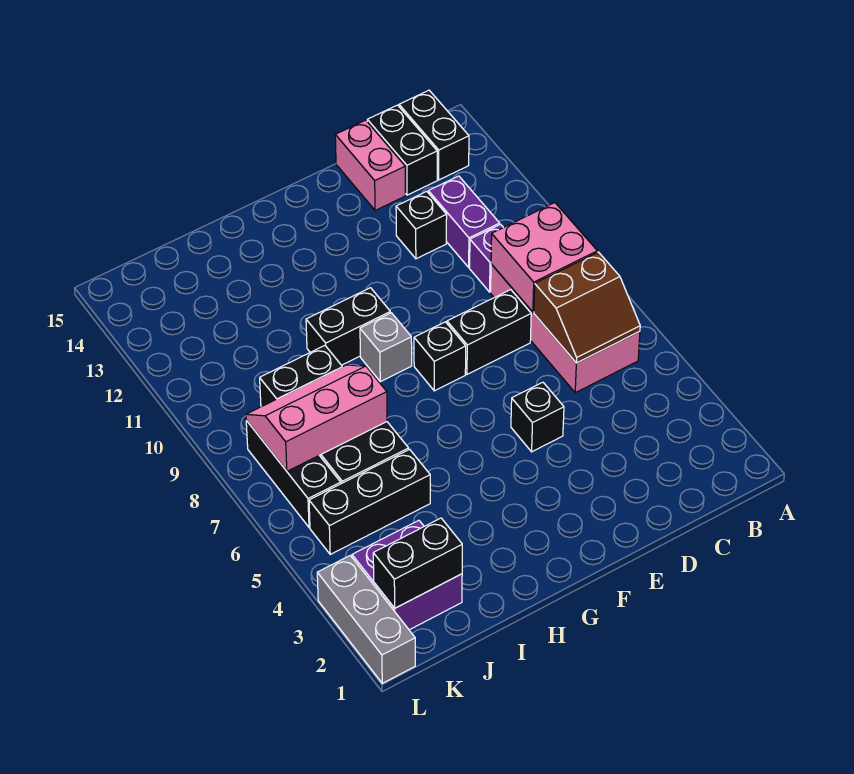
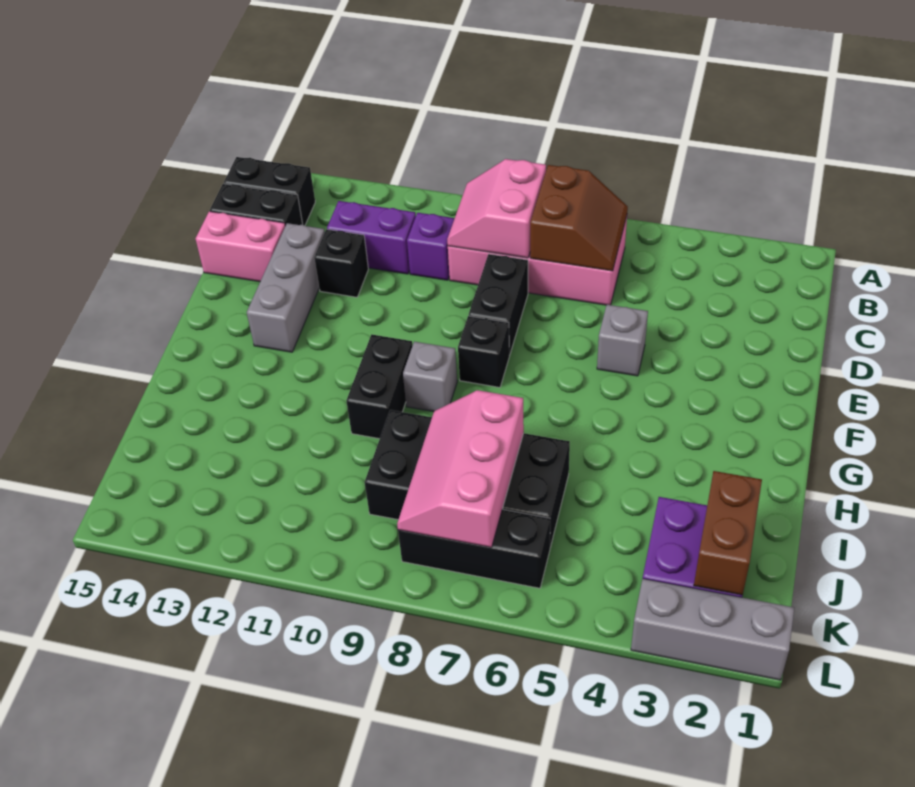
pink 2x2 brick [491,203,597,312] -> pink 2x2 slope [447,159,546,258]
none -> grey 1x3 brick [247,223,325,352]
black 1x1 brick [511,382,564,452] -> grey 1x1 brick [597,305,648,376]
black 1x3 brick [309,449,430,554] -> none
black 1x2 brick [373,518,462,608] -> brown 1x2 brick [694,471,762,595]

